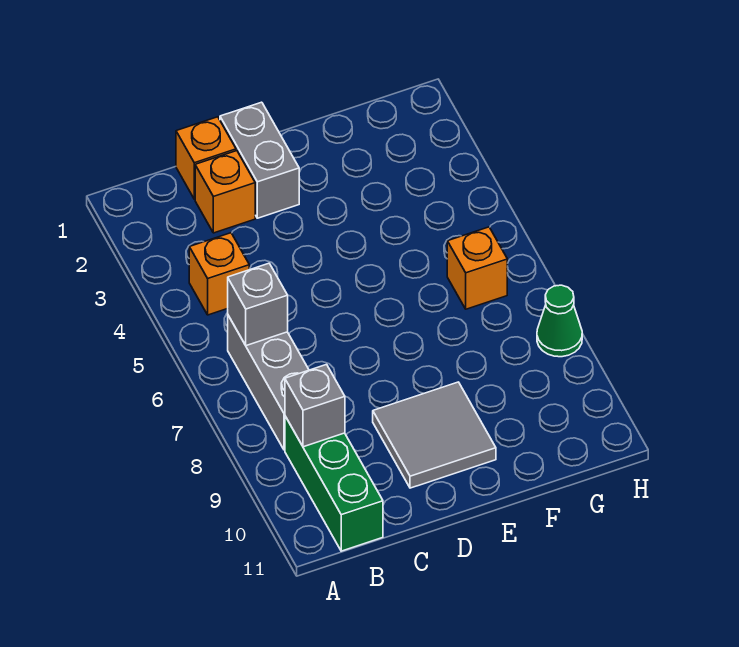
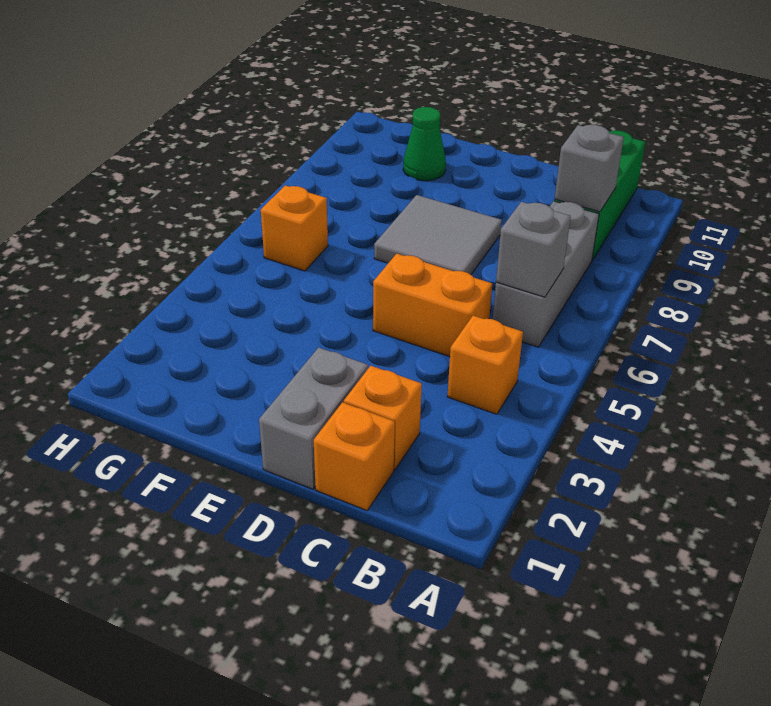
none -> orange 1x2 brick [373,254,492,357]
grey 2x2 tile [373,382,496,488] -> grey 2x2 tile moved to [374,195,502,275]
green 1x1 cone [537,285,582,357] -> green 1x1 cone moved to [403,107,446,181]

